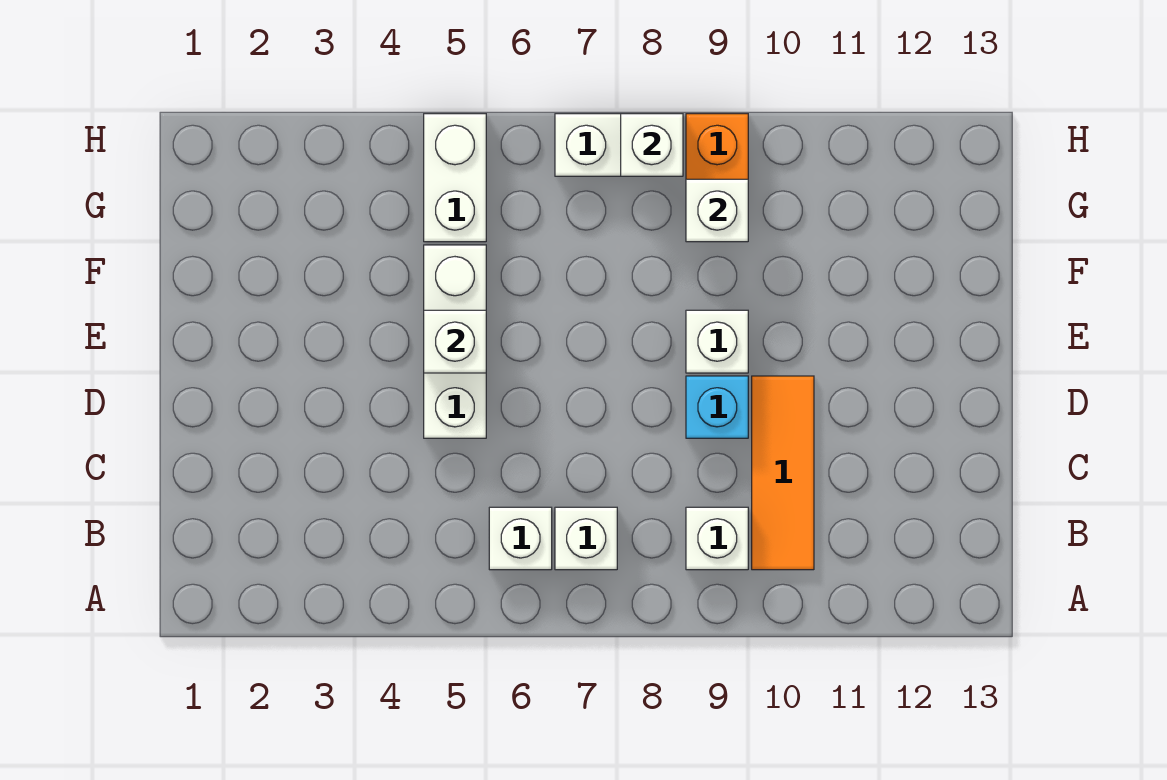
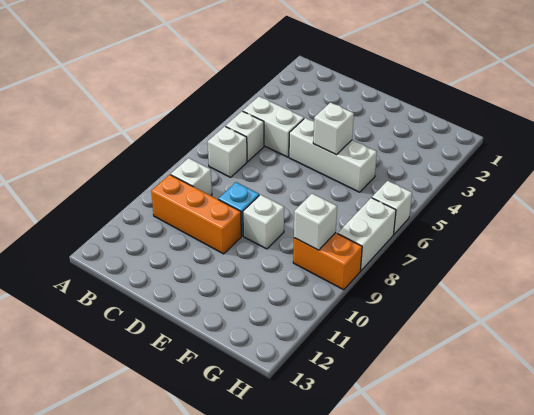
orange 1x3 tile [752,376,814,570] -> orange 1x3 brick [151,175,241,254]
white 1x2 brick [424,114,486,242] -> white 1x2 brick moved to [243,96,304,157]
white 1x1 brick [621,114,683,176] -> white 1x1 brick moved to [372,181,412,234]

